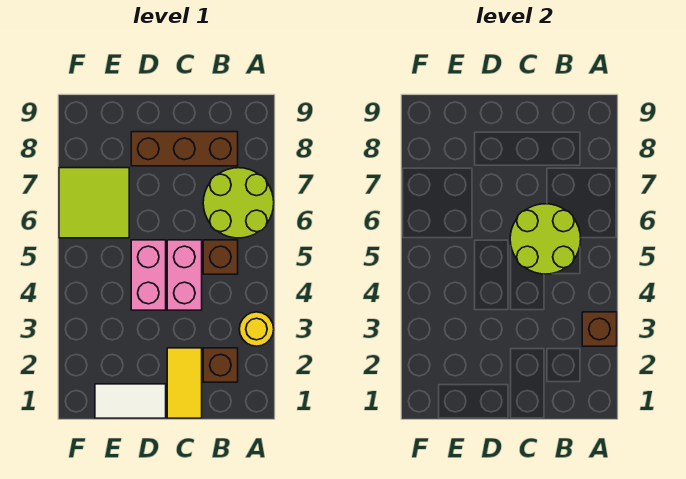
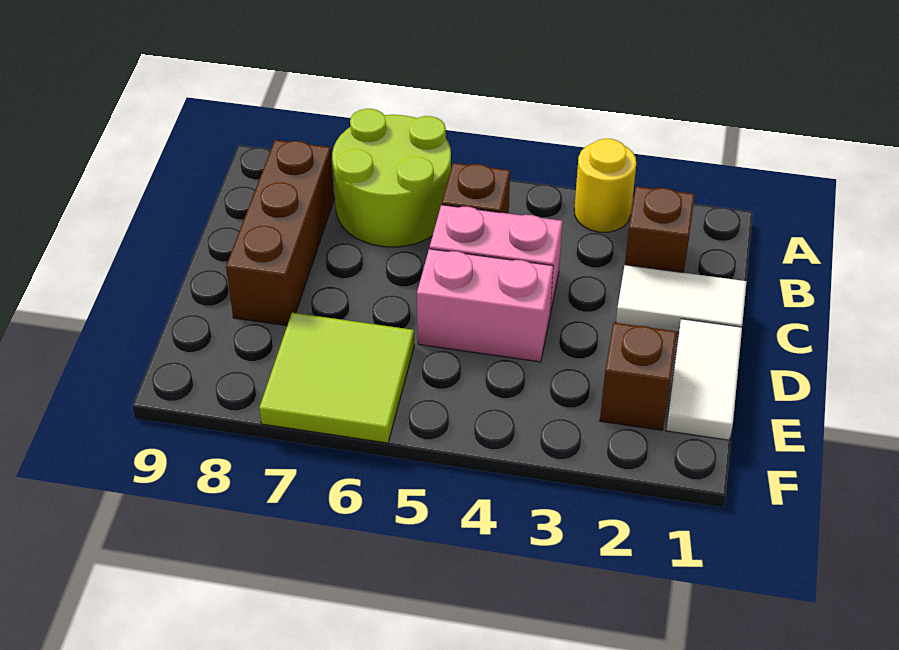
brown 1x1 brick [582,312,617,346] -> brown 1x1 brick moved to [600,323,677,430]
lime 2x2 round brick [510,204,581,274] -> none
yellow 1x2 tile [167,348,202,418] -> white 1x2 tile [616,265,747,333]

